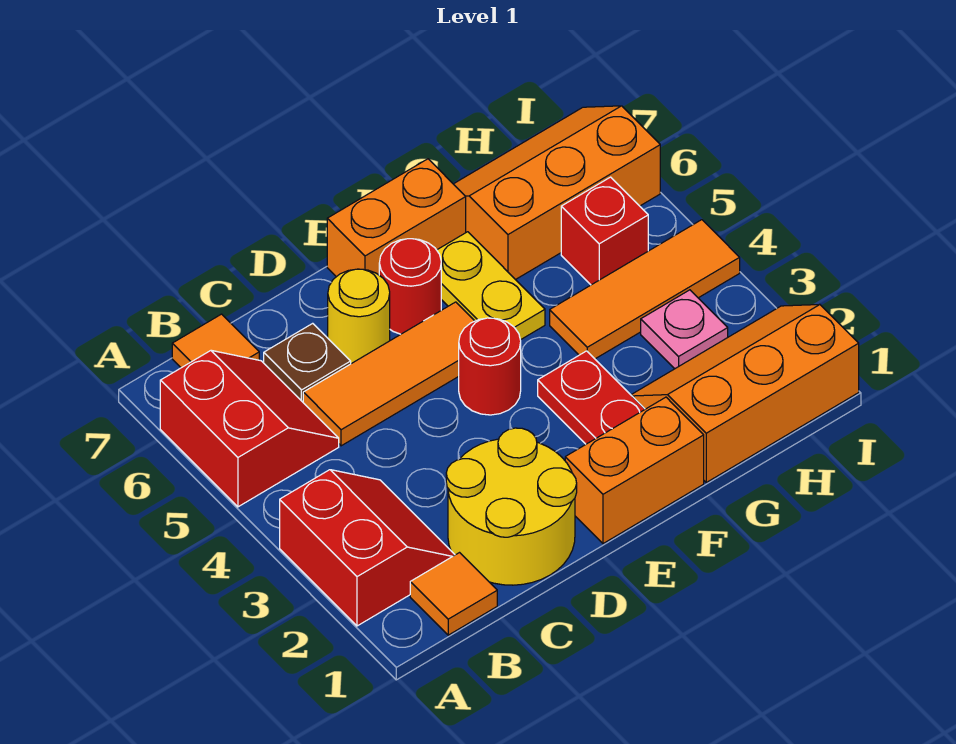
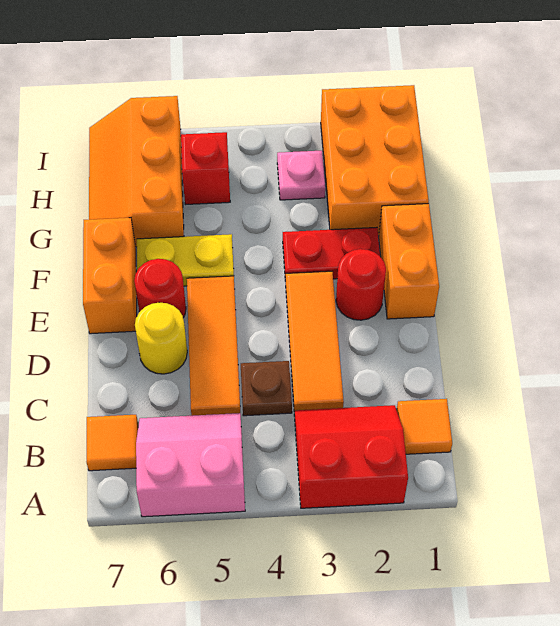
red 2x2 slope [160,350,339,507] -> pink 2x2 slope [136,413,245,517]
yellow 2x2 round brick [446,428,577,585] -> none
brown 1x1 plate [264,323,351,402] -> brown 1x1 plate moved to [241,361,292,416]
red 1x1 round brick [459,318,521,415] -> red 1x1 round brick moved to [336,249,386,320]
orange 2x3 slope [631,305,859,482] -> orange 2x3 brick [321,85,429,236]
orange 1x3 tile [550,220,740,359] -> orange 1x3 tile moved to [286,271,344,411]

